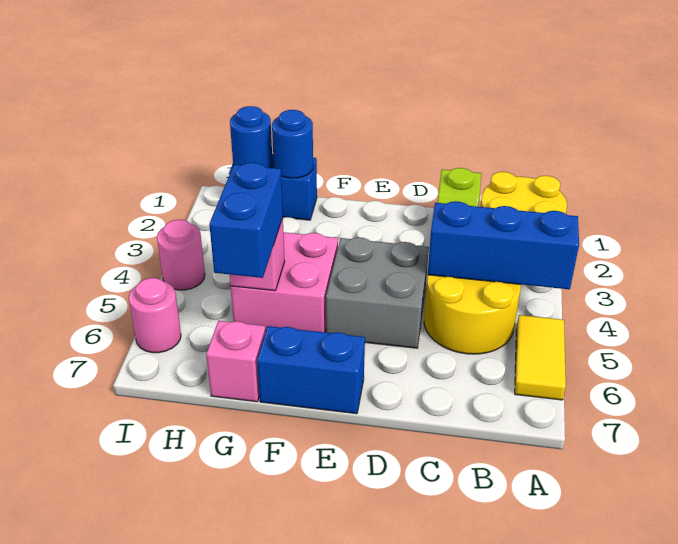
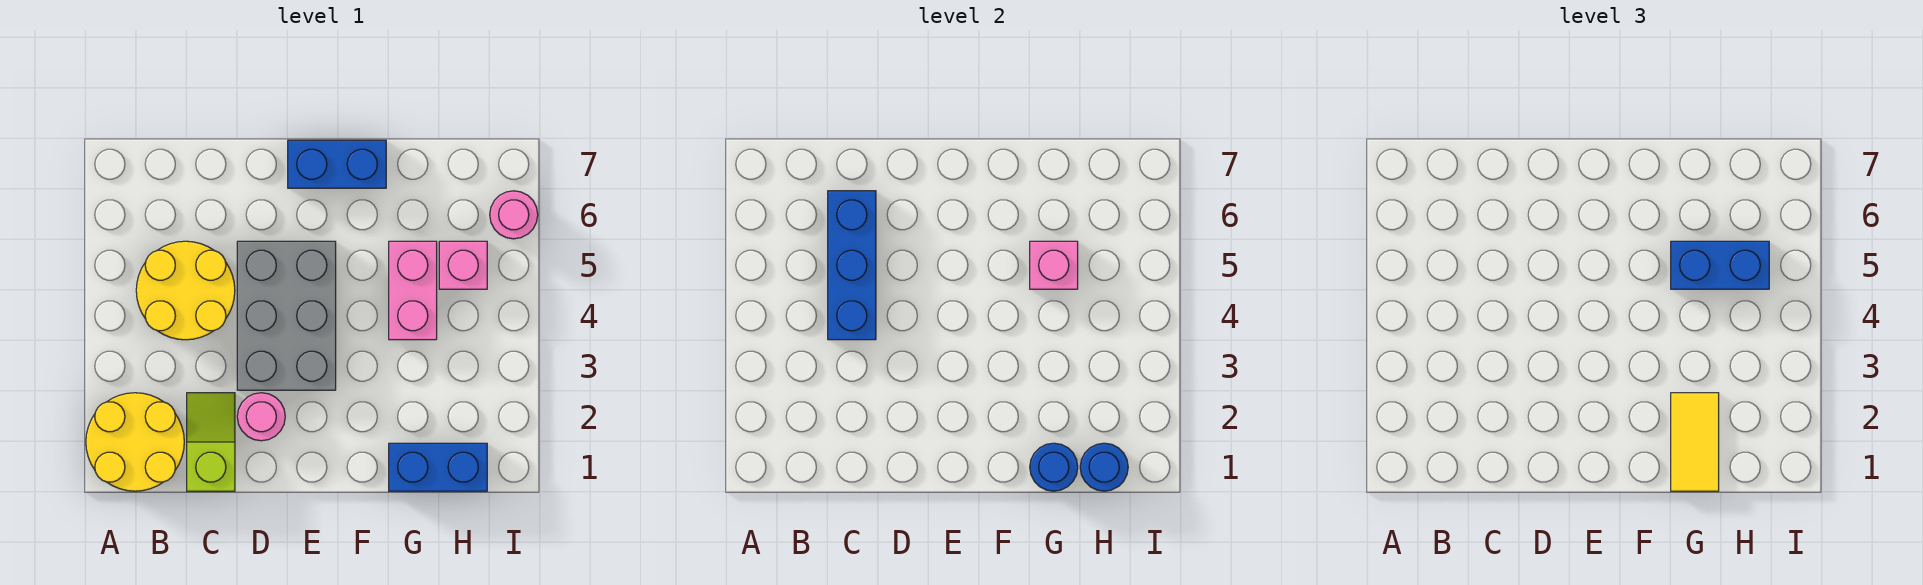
blue 1x3 brick [428,201,579,289] -> blue 1x3 brick turned to [828,191,876,340]
yellow 1x2 tile [515,315,566,400] -> yellow 1x2 tile moved to [1671,393,1719,491]
grey 2x2 brick [326,237,429,348] -> grey 2x3 brick [237,241,336,390]
pink 2x2 brick [231,232,338,332] -> pink 1x2 brick [389,241,437,340]
blue 1x2 brick [209,163,283,278] -> blue 1x2 brick turned to [1671,241,1769,289]
pink 1x1 brick [206,321,266,402] -> pink 1x1 brick moved to [439,241,487,289]
pink 1x1 round brick [157,220,205,290] -> pink 1x1 round brick moved to [237,393,285,441]

